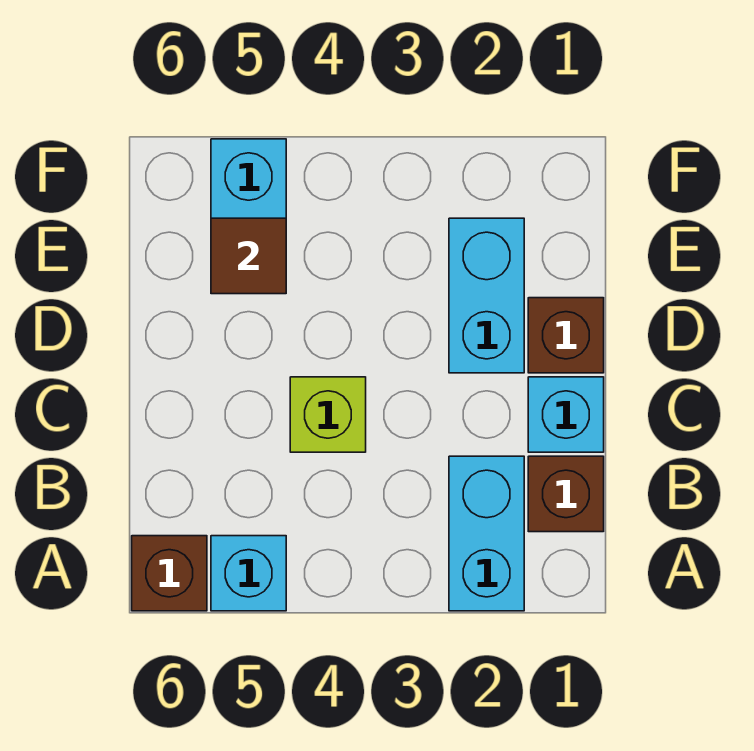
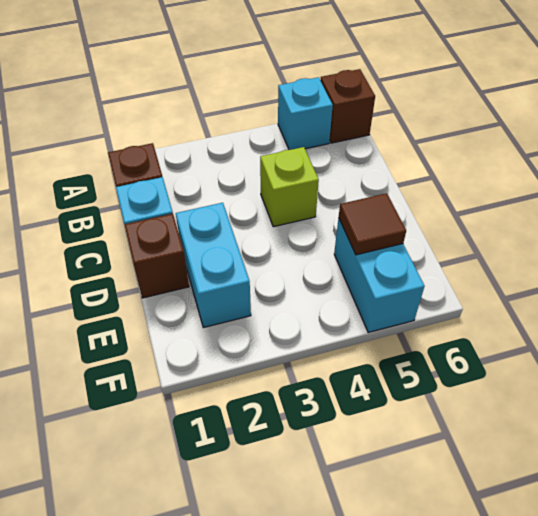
cyan 1x2 brick [449,456,524,611] -> none

